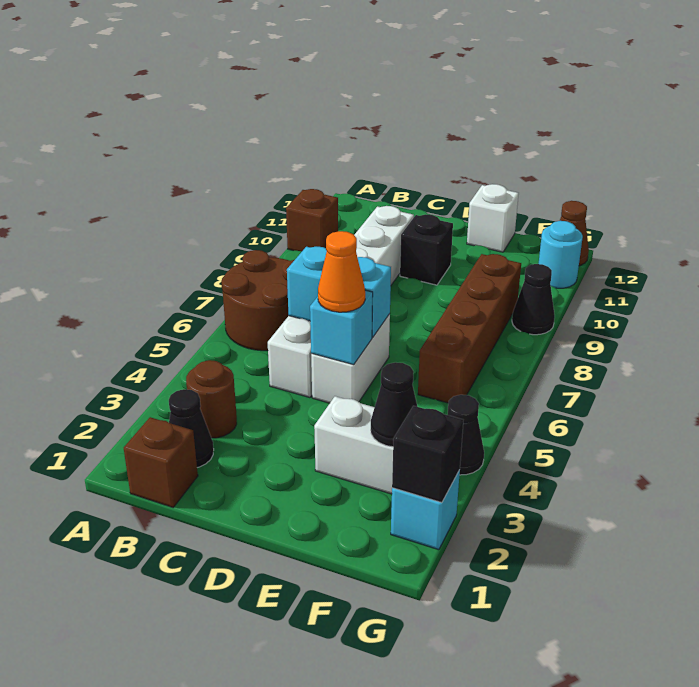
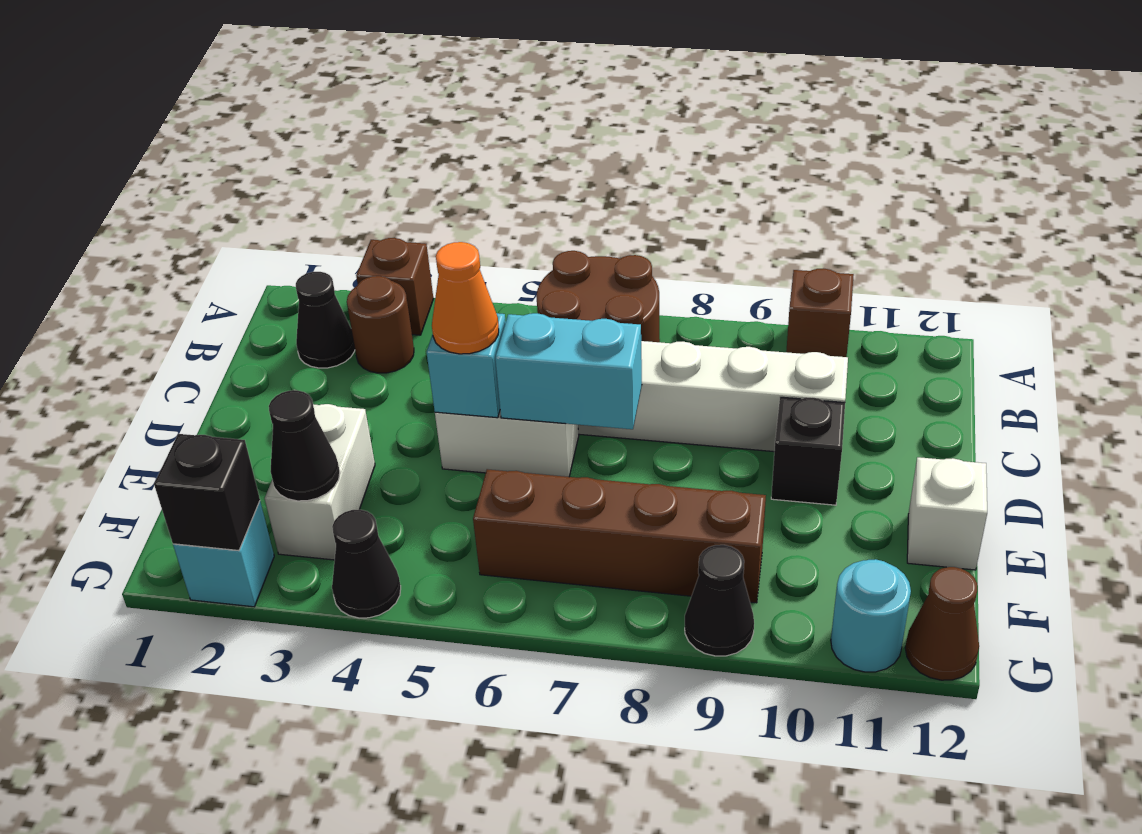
brown 1x1 brick [124,417,198,507] -> brown 1x1 brick moved to [356,238,433,335]
cyan 1x2 brick [287,247,391,337] -> cyan 1x2 brick turned to [495,313,642,429]

